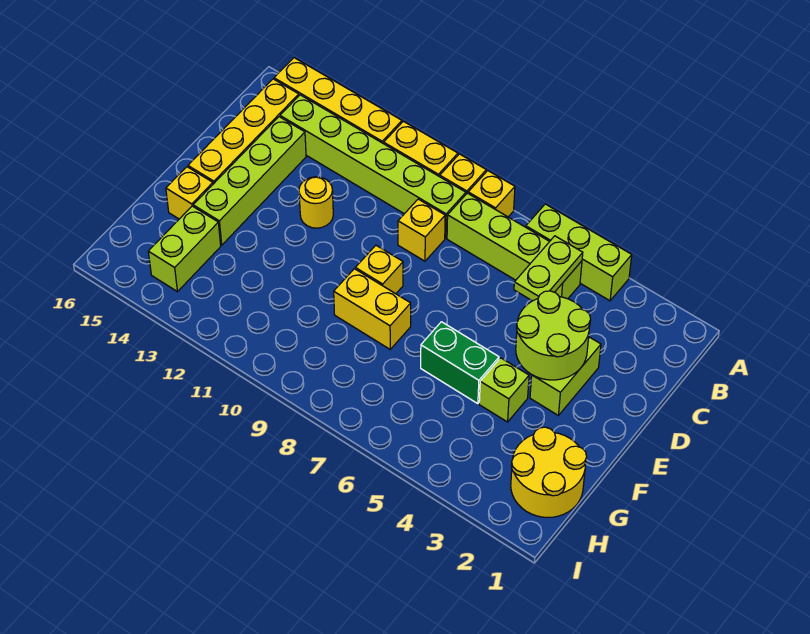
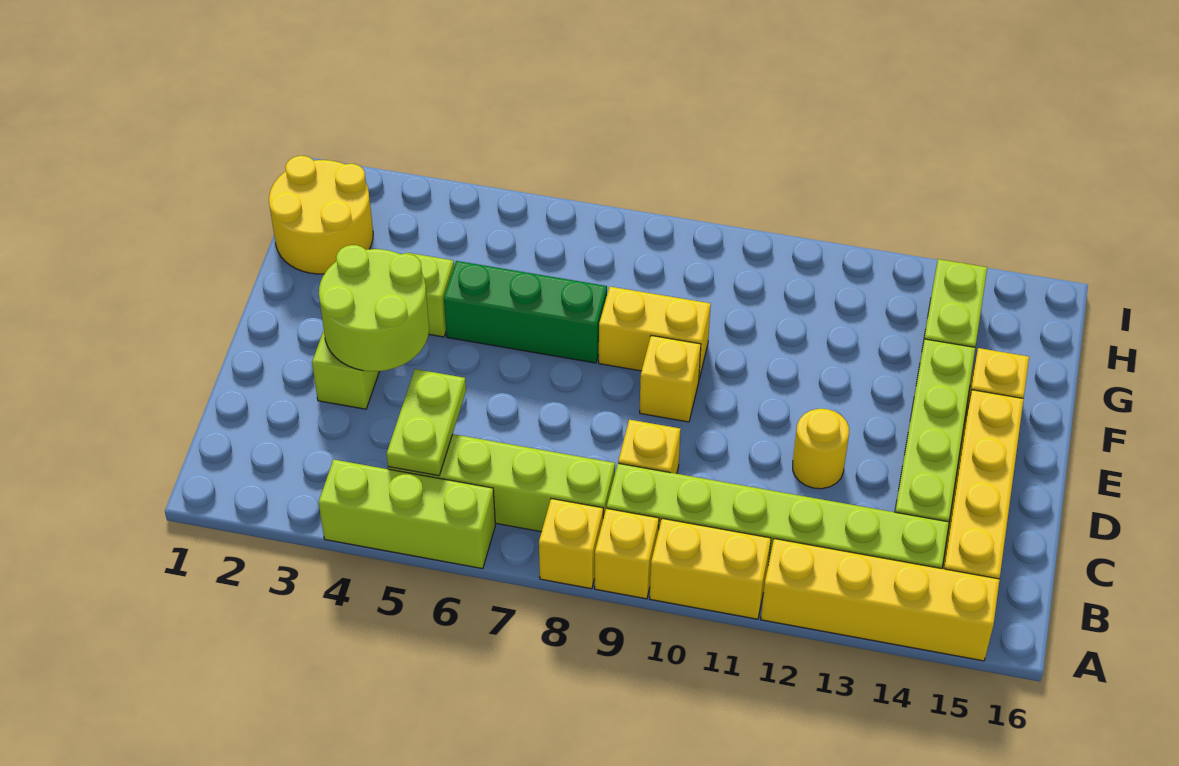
green 1x2 brick [421,322,499,404] -> green 1x3 brick [444,261,607,363]

